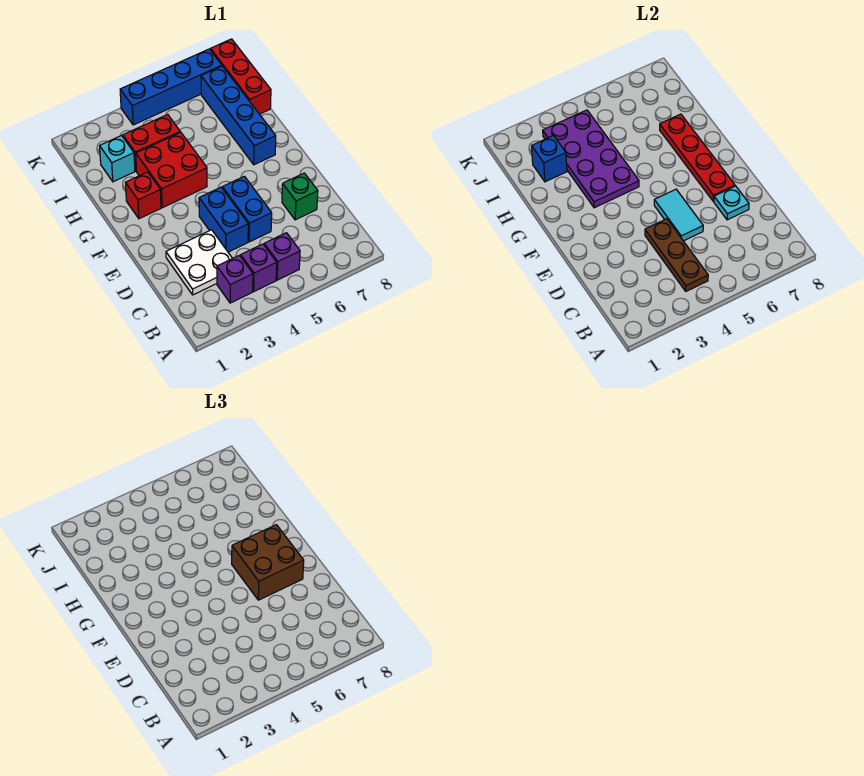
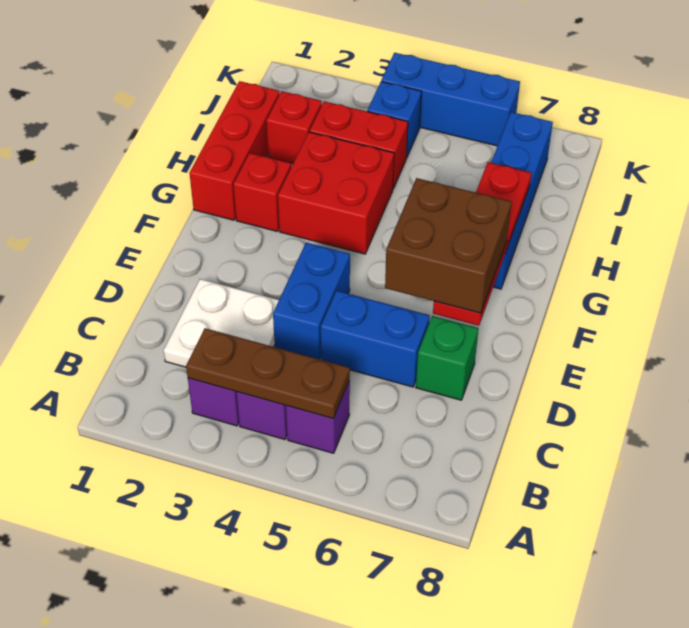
brown 1x3 plate [645,219,708,291] -> brown 1x3 plate turned to [186,328,350,418]
blue 1x2 brick [222,176,272,242] -> blue 1x2 brick turned to [321,291,430,387]
cyan 1x2 tile [654,189,703,241] -> none
cyan 1x1 plate [714,186,749,220] -> none
purple 2x4 plate [543,110,639,208] -> none
cyan 1x1 brick [100,136,135,182] -> red 1x1 brick [266,91,322,164]
blue 1x1 brick [532,136,567,182] -> blue 1x1 brick moved to [367,82,421,157]
red 1x3 brick [210,39,271,114] -> red 1x3 brick moved to [189,81,279,220]
blue 1x4 brick [120,49,222,125] -> blue 1x3 brick [381,53,520,146]

